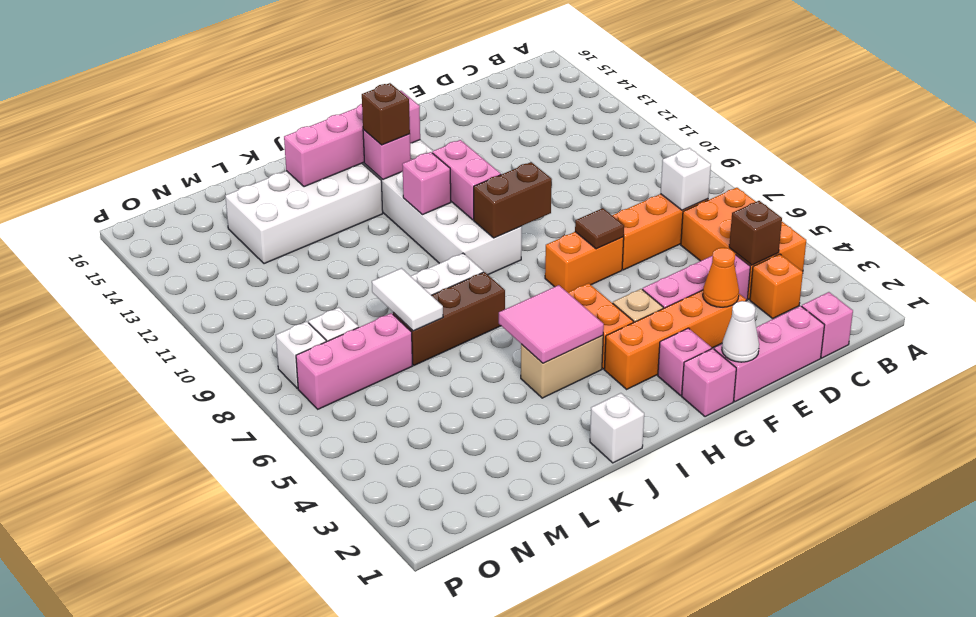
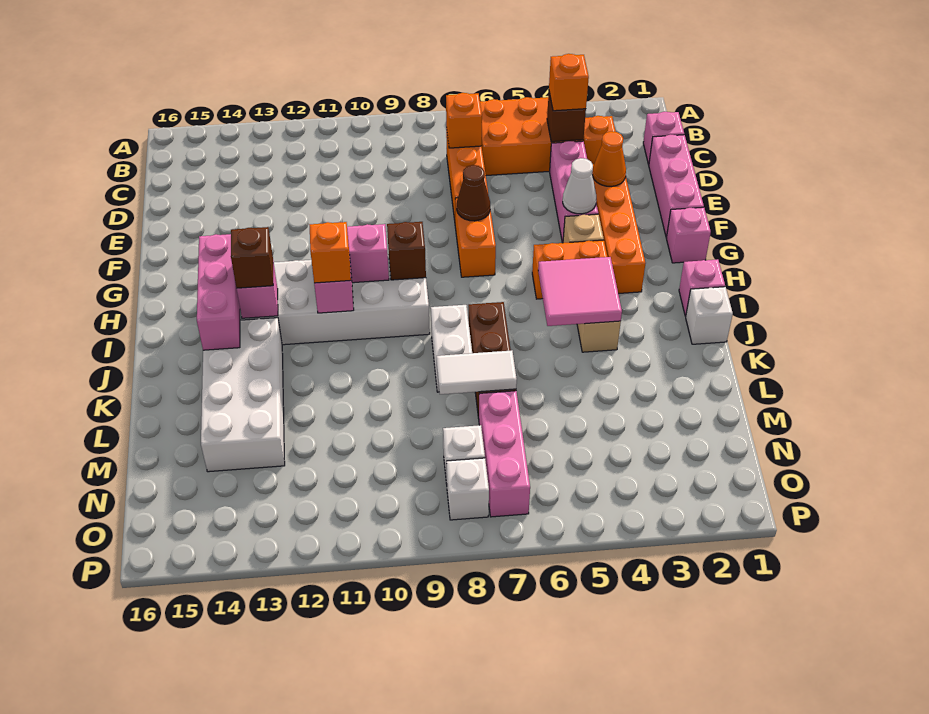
none -> orange 1x1 brick [549,54,589,111]
white 1x1 brick [661,148,711,210] -> orange 1x1 brick [446,93,482,148]
white 1x1 cone [722,301,759,362] -> white 1x1 cone moved to [563,158,596,214]
brown 1x1 tile [575,208,624,249] -> brown 1x1 cone [457,165,490,221]
pink 1x1 brick [658,328,712,395] -> pink 1x1 brick moved to [679,259,725,316]
brown 1x2 brick [474,162,552,238] -> brown 1x1 brick [387,222,426,280]
pink 1x4 brick [284,91,420,187] -> pink 1x3 brick [197,234,240,350]
none -> orange 1x1 brick [310,222,351,283]

